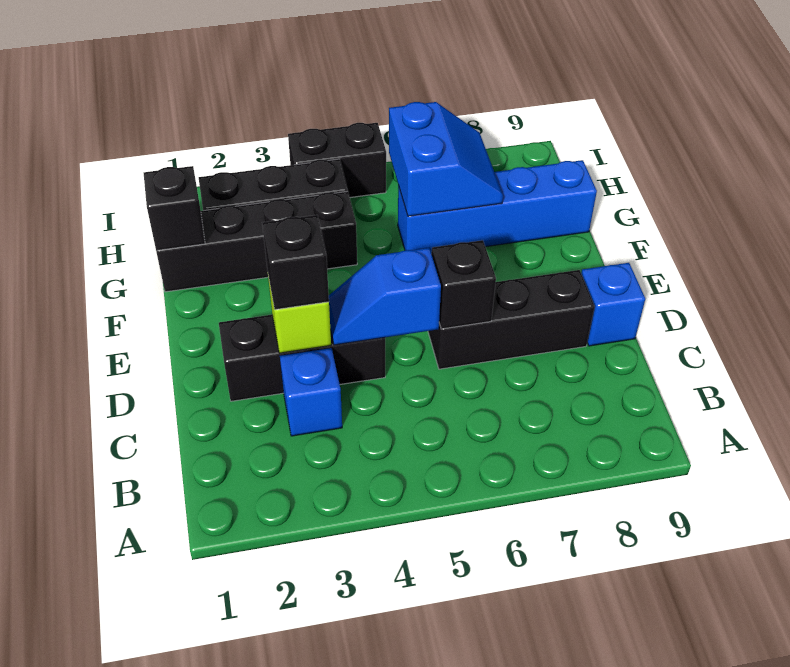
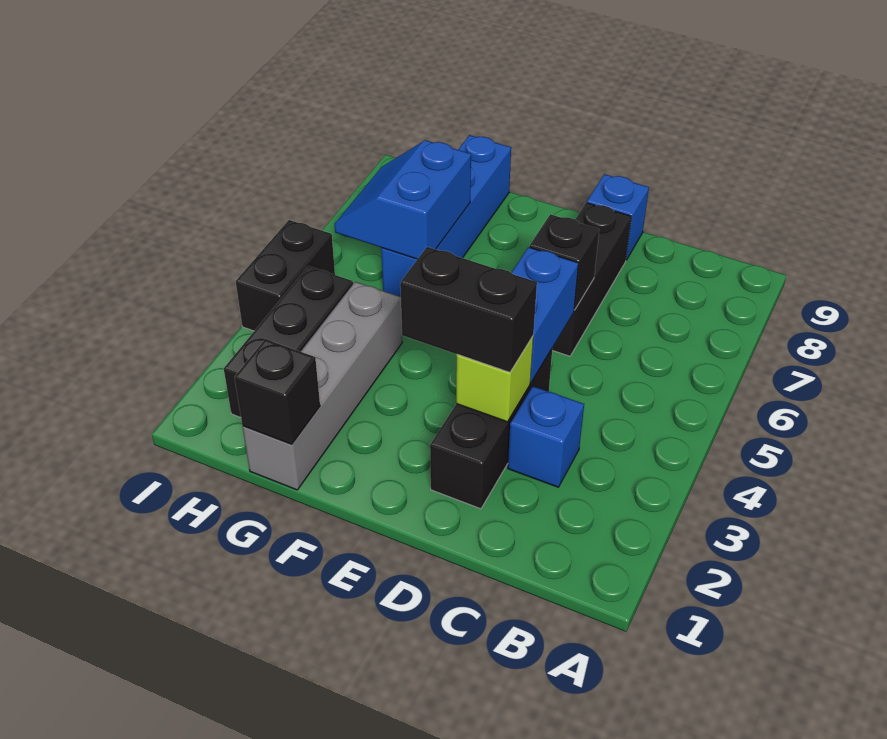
black 1x1 brick [262,215,329,310] -> black 1x2 brick [400,247,537,372]
blue 1x2 slope [329,248,441,345] -> blue 1x2 brick [511,247,578,383]
black 1x4 brick [156,191,357,292] -> grey 1x4 brick [243,282,402,490]
blue 2x2 slope [389,102,503,216] -> blue 2x2 slope turned to [335,140,471,259]

